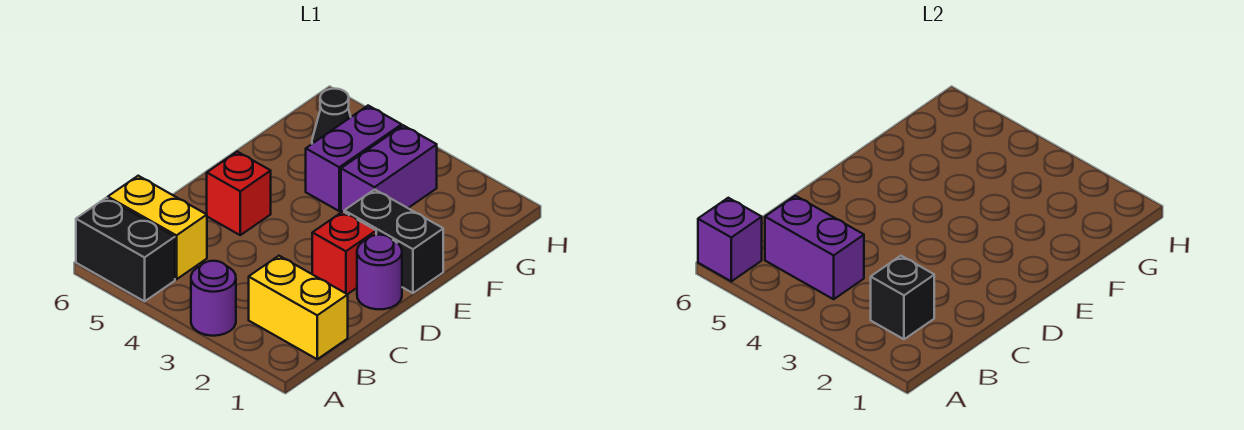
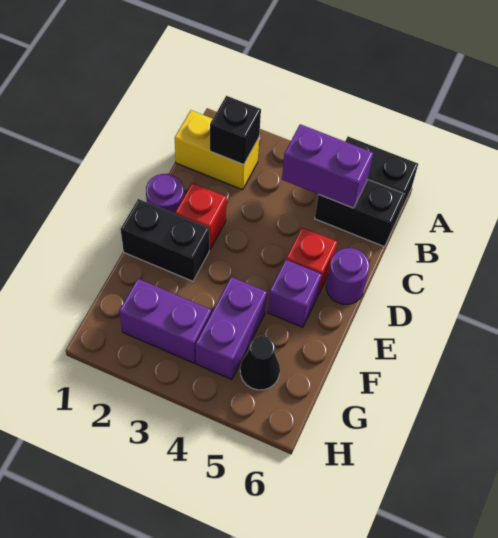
purple 1x1 round brick [191,261,236,336] -> purple 1x1 round brick moved to [326,248,370,304]
purple 1x1 brick [698,198,762,281] -> purple 1x1 brick moved to [268,260,322,327]
yellow 1x2 brick [108,176,207,279] -> black 1x2 brick [315,179,404,247]
purple 1x2 brick [341,125,437,212] -> purple 1x2 brick turned to [119,279,211,363]

